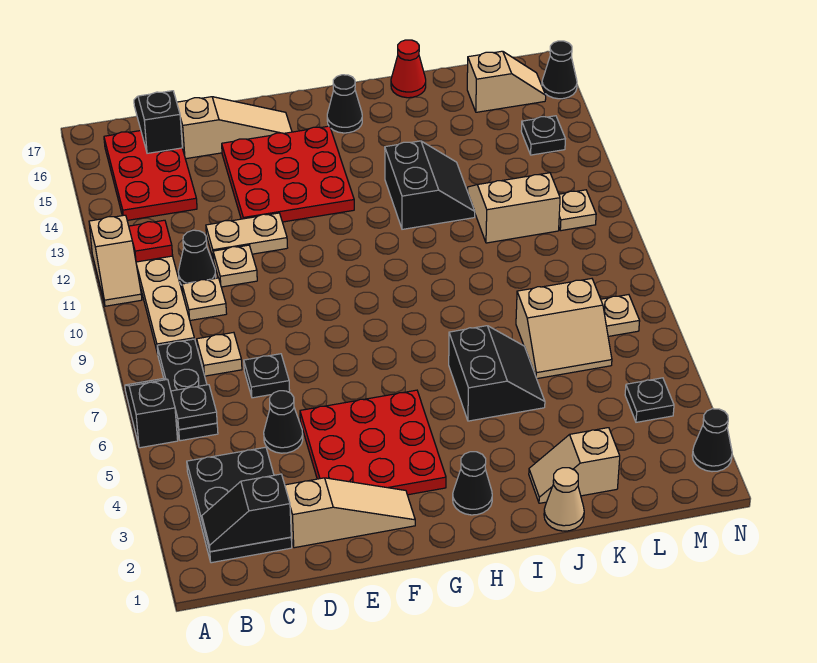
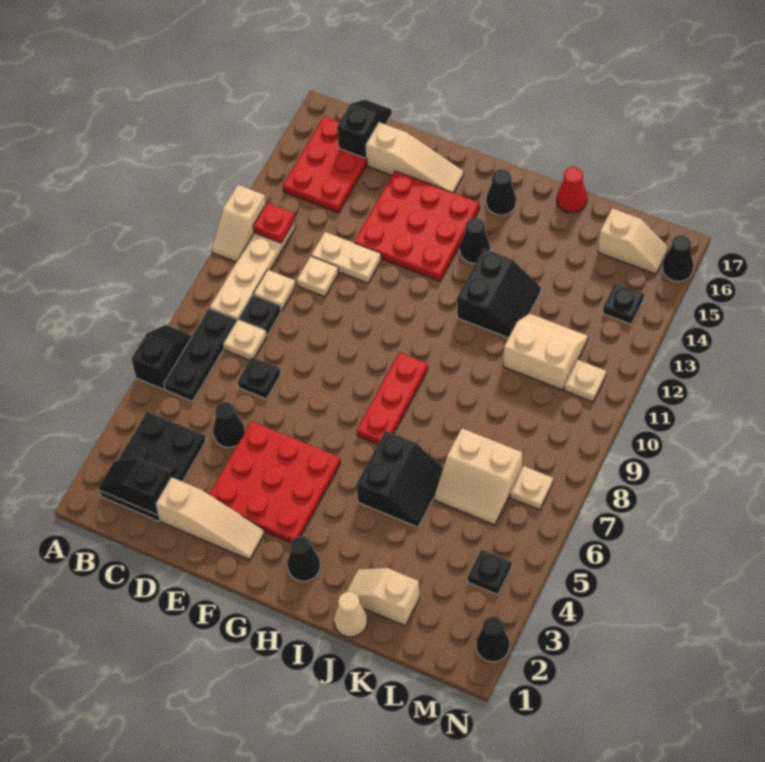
black 1x1 plate [171,385,217,430] -> black 1x1 plate moved to [239,295,281,336]
black 1x1 cone [178,230,216,285] -> black 1x1 cone moved to [460,218,490,263]
none -> red 1x3 plate [357,352,428,444]

